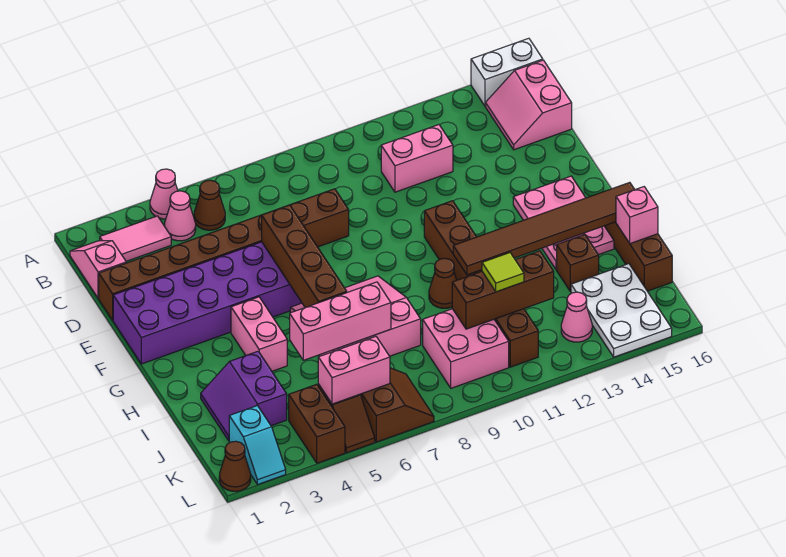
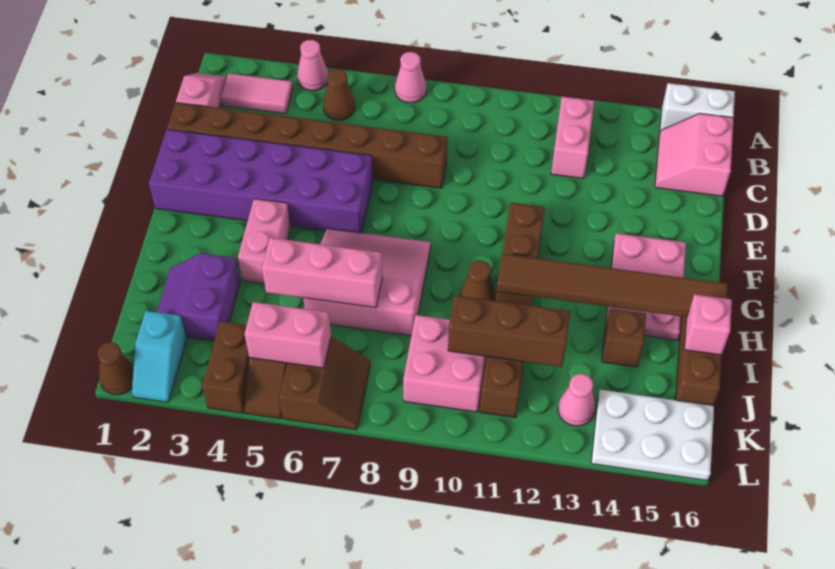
pink 1x1 cone [164,191,196,241] -> pink 1x1 cone moved to [395,52,426,103]
pink 1x2 brick [381,125,453,192] -> pink 1x2 brick turned to [551,97,594,179]
brown 1x4 brick [262,205,347,308] -> none
lime 1x1 tile [482,253,524,292] -> none
white 2x3 plate [571,264,672,357] -> white 2x3 plate turned to [591,390,714,481]

